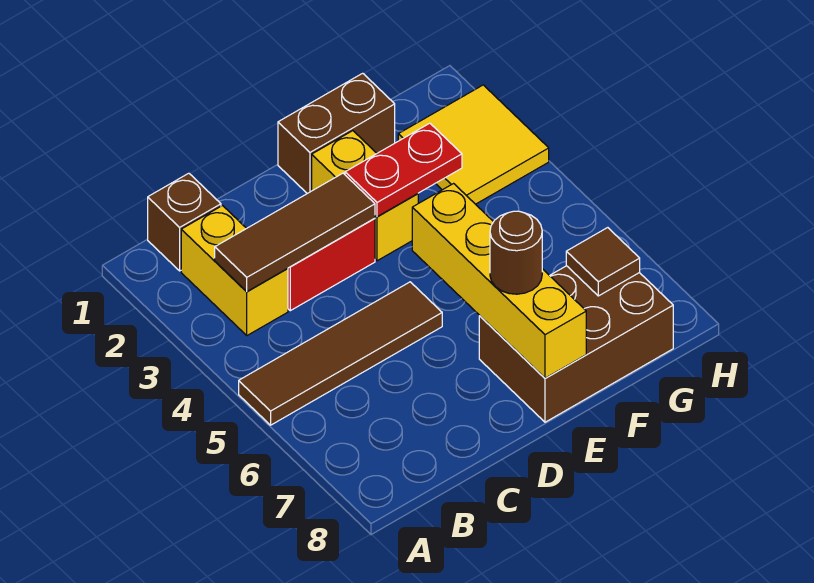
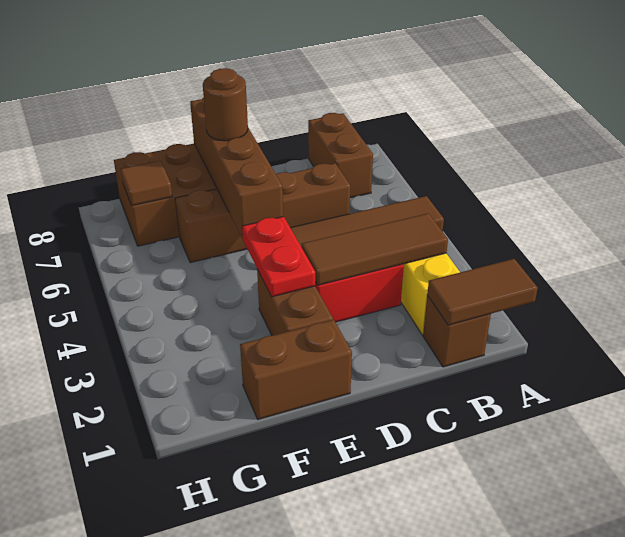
none -> brown 1x2 tile [427,259,538,325]
none -> brown 1x2 brick [308,113,373,198]
none -> brown 1x4 brick [175,163,350,263]
yellow 1x2 brick [312,131,418,261] -> brown 1x2 brick [257,269,333,336]
red 1x2 plate [345,123,462,217] -> red 1x2 plate turned to [242,216,315,297]
yellow 1x4 brick [412,184,586,378] -> brown 1x4 brick [190,97,283,239]
yellow 2x2 tile [398,85,549,204] -> none

